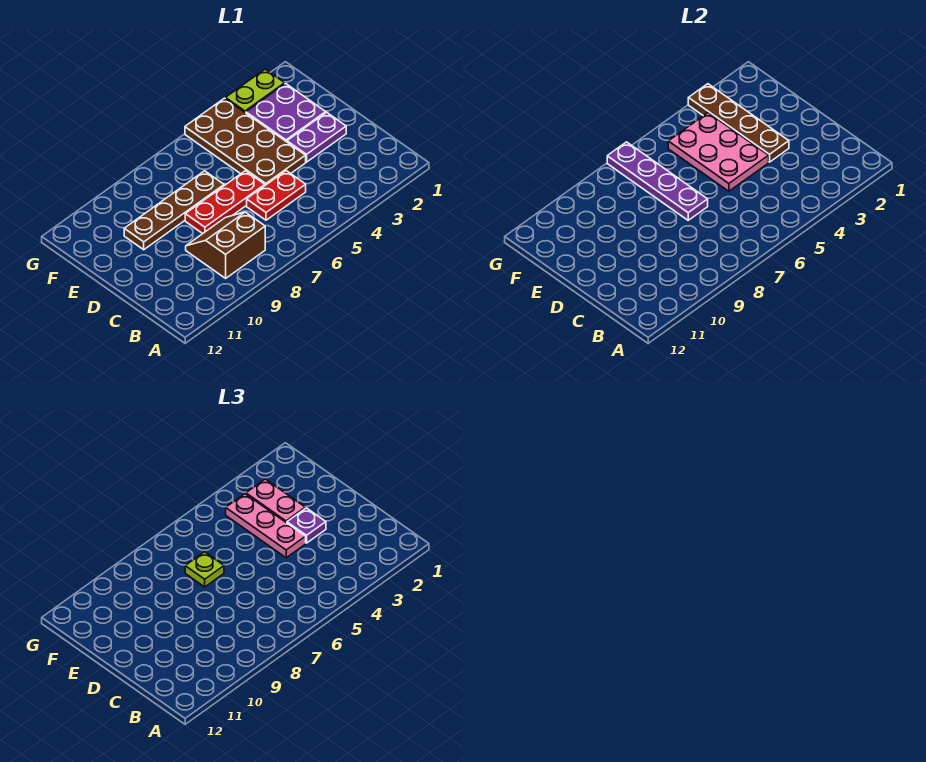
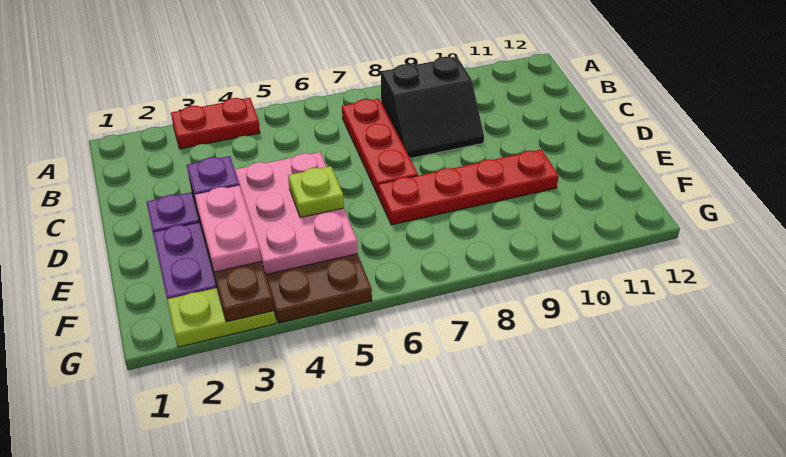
brown 2x2 slope [186,212,265,278] -> black 2x2 slope [381,57,484,158]
red 1x2 plate [247,171,306,220] -> red 1x2 plate moved to [171,98,260,149]
pink 1x3 plate [226,494,306,558] -> none
red 1x3 plate [185,171,265,234] -> red 1x3 plate turned to [342,99,418,195]
purple 1x4 plate [607,142,708,220] -> none
brown 1x4 plate [124,171,224,250] -> red 1x4 plate [378,149,559,225]
lime 1x1 plate [185,552,224,587] -> lime 1x1 plate moved to [288,166,344,218]

